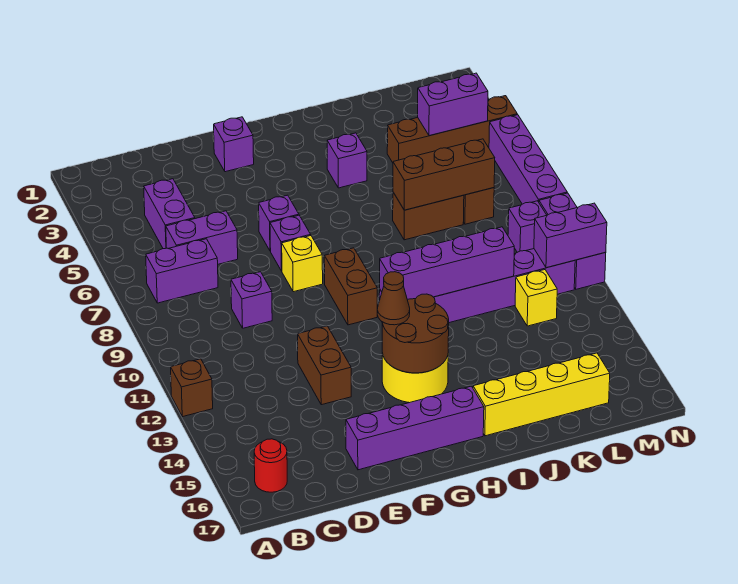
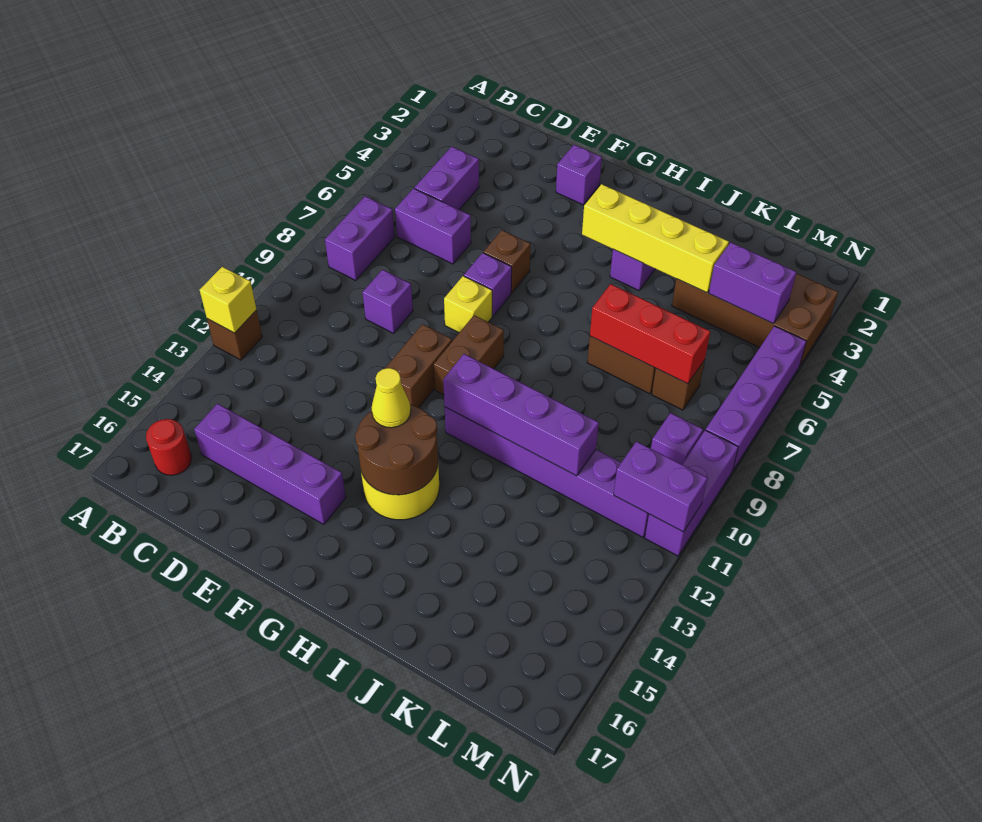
purple 1x2 brick [146,239,218,303] -> purple 1x2 brick turned to [325,196,395,280]
brown 1x2 brick [298,326,351,405] -> brown 1x2 brick moved to [385,324,452,407]
purple 1x4 brick [346,386,484,470] -> purple 1x4 brick moved to [194,404,346,525]
purple 1x1 brick [259,195,299,251] -> brown 1x1 brick [484,230,531,293]
brown 1x1 cone [377,272,410,325] -> yellow 1x1 cone [372,368,411,428]
yellow 1x4 brick [473,353,610,436] -> yellow 1x4 brick moved to [582,184,729,293]
brown 1x3 brick [393,139,495,210] -> red 1x3 brick [590,284,710,384]
brown 1x4 brick [387,96,517,163] -> brown 2x4 brick [672,243,838,365]
yellow 1x1 brick [515,270,557,326] -> yellow 1x1 brick moved to [200,267,257,333]

